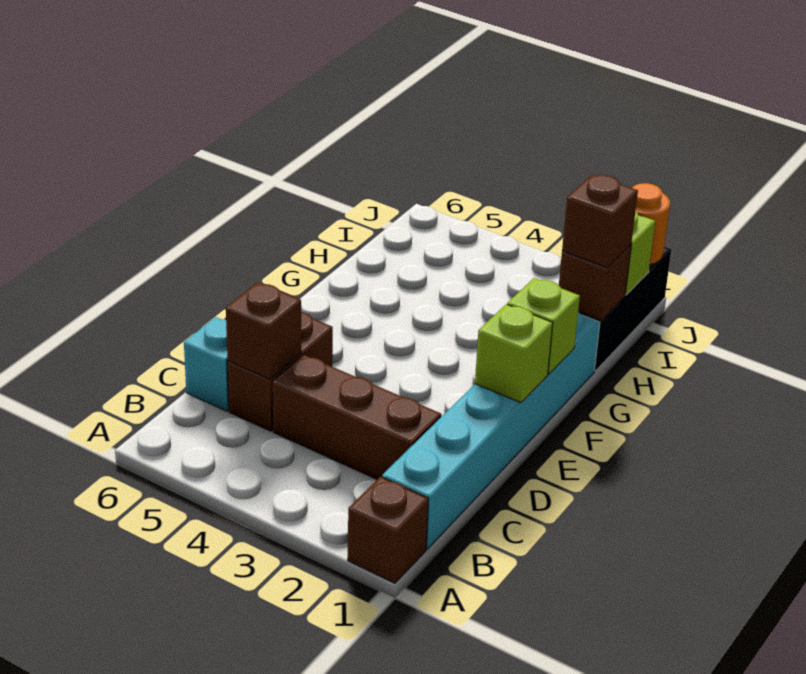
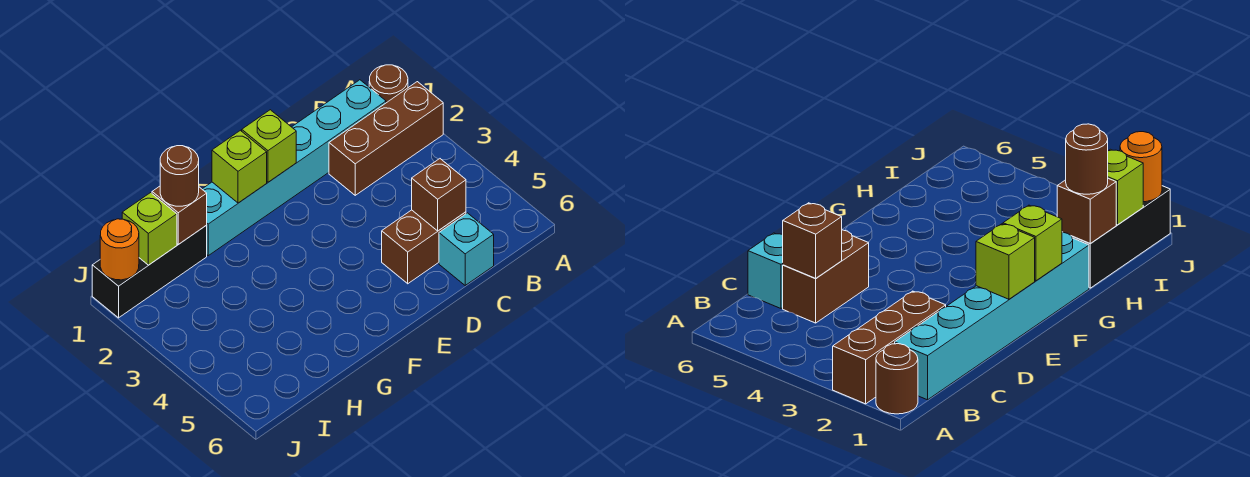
brown 1x1 brick [348,477,428,583] -> brown 1x1 round brick [369,65,408,103]
brown 1x3 brick [272,355,441,479] -> brown 1x3 brick turned to [329,82,443,195]
brown 1x1 brick [562,174,638,267] -> brown 1x1 round brick [160,146,199,206]

